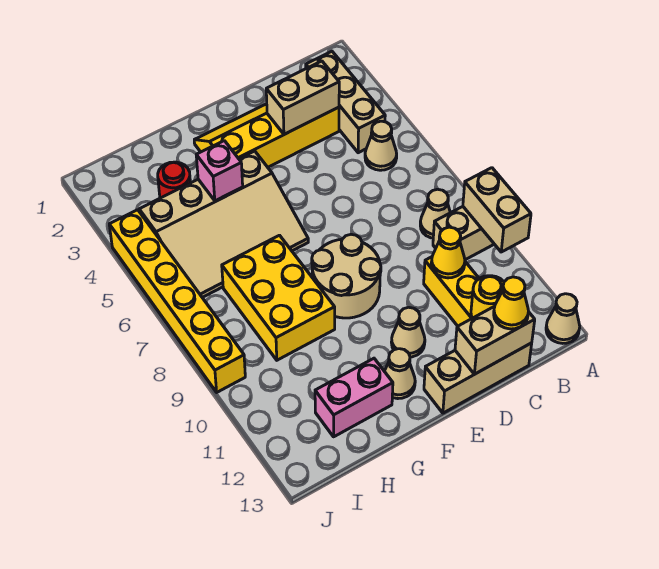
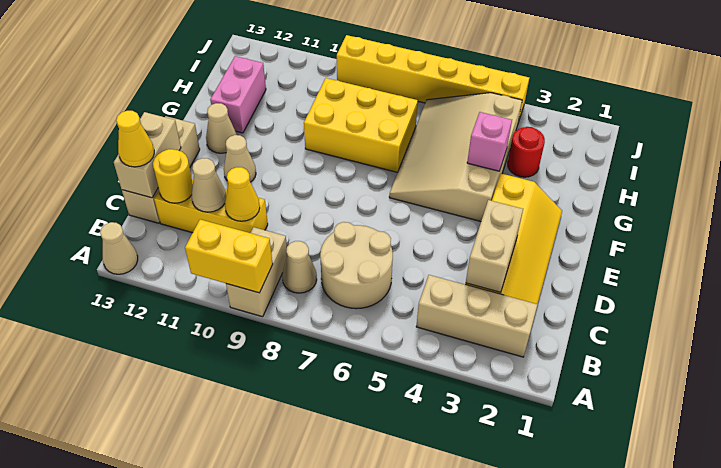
tan 1x2 brick [463,168,531,252] -> yellow 1x2 brick [185,219,273,293]
tan 1x1 cone [365,121,397,170] -> tan 1x1 cone moved to [192,158,226,212]
tan 2x2 round brick [312,234,381,318] -> tan 2x2 round brick moved to [320,222,393,309]

